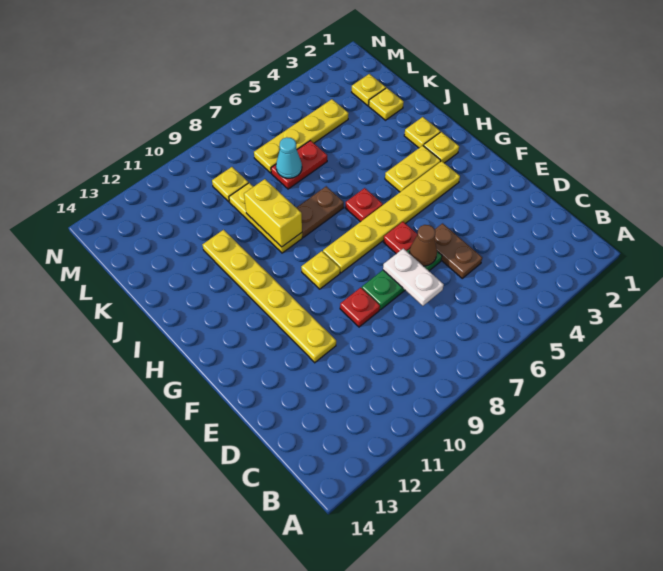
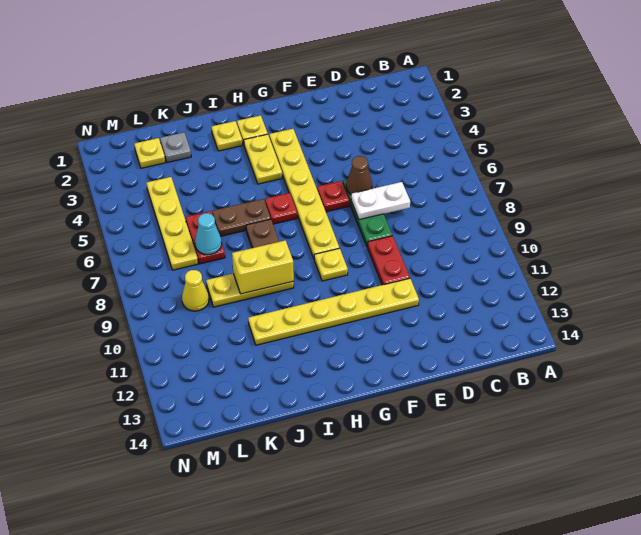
brown 1x2 plate [435,223,482,278] -> brown 1x2 plate moved to [212,199,271,236]
red 1x1 plate [340,288,380,327] -> red 1x2 plate [367,236,410,285]
yellow 1x1 plate [369,88,404,120] -> grey 1x1 plate [160,132,191,163]
yellow 1x1 plate [212,167,248,202] -> yellow 1x1 cone [182,270,209,311]

